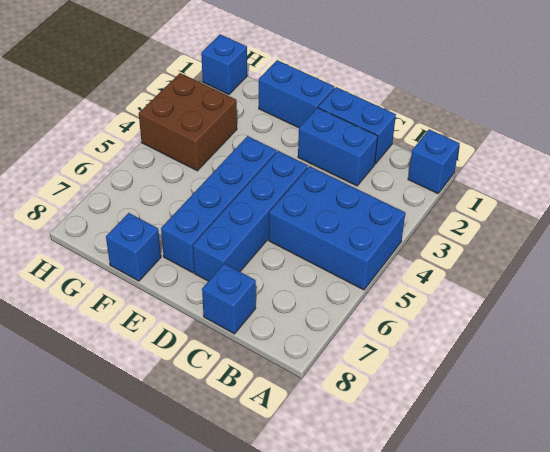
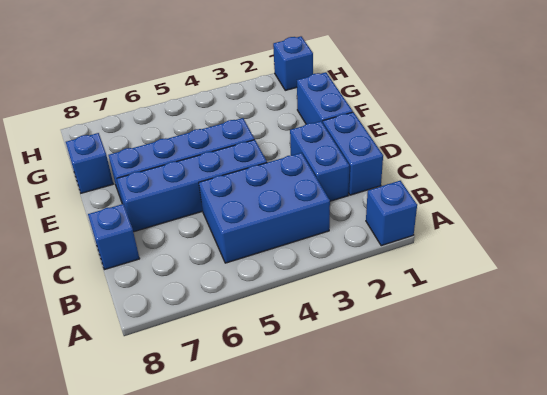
blue 2x3 brick [269,166,405,290] -> blue 2x3 brick turned to [199,153,330,263]
brown 2x2 brick [139,73,237,171] -> none

